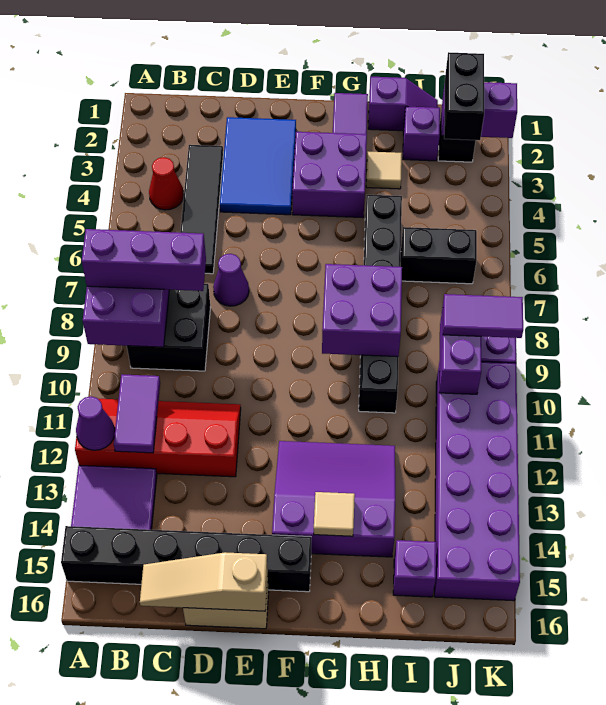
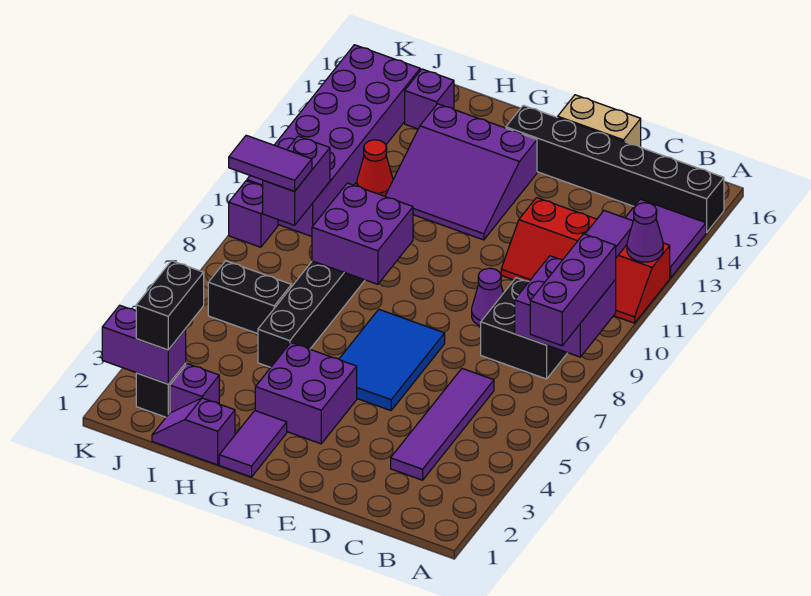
purple 1x3 brick [82,229,206,291] -> purple 1x3 brick turned to [530,234,616,346]
red 1x1 cone [149,157,184,210] -> red 1x1 cone moved to [357,140,393,196]
black 1x4 tile [180,145,223,274] -> purple 1x4 tile [391,368,494,480]
tan 1x3 slope [140,552,268,611] -> none
blue 2x3 tile [220,117,296,215] -> blue 2x3 tile moved to [339,310,445,411]
purple 1x1 cone [213,254,249,306] -> purple 1x1 cone moved to [472,268,503,326]
tan 1x1 tile [314,492,355,536] -> none
tan 1x1 tile [366,152,402,189] -> none

